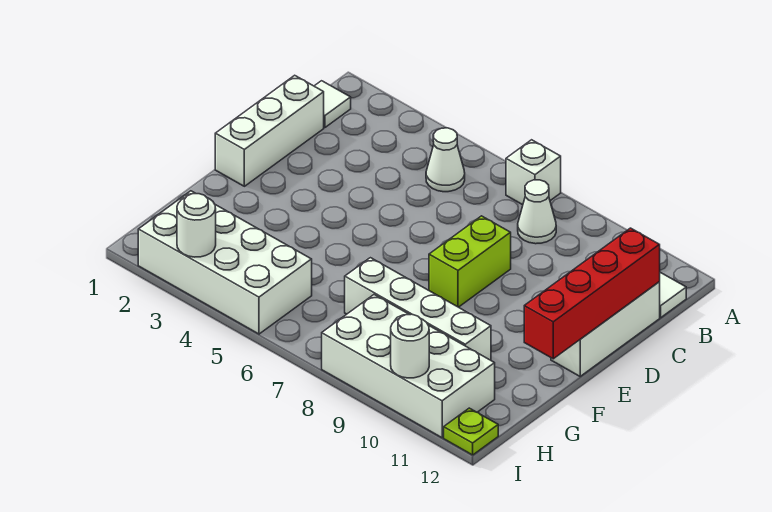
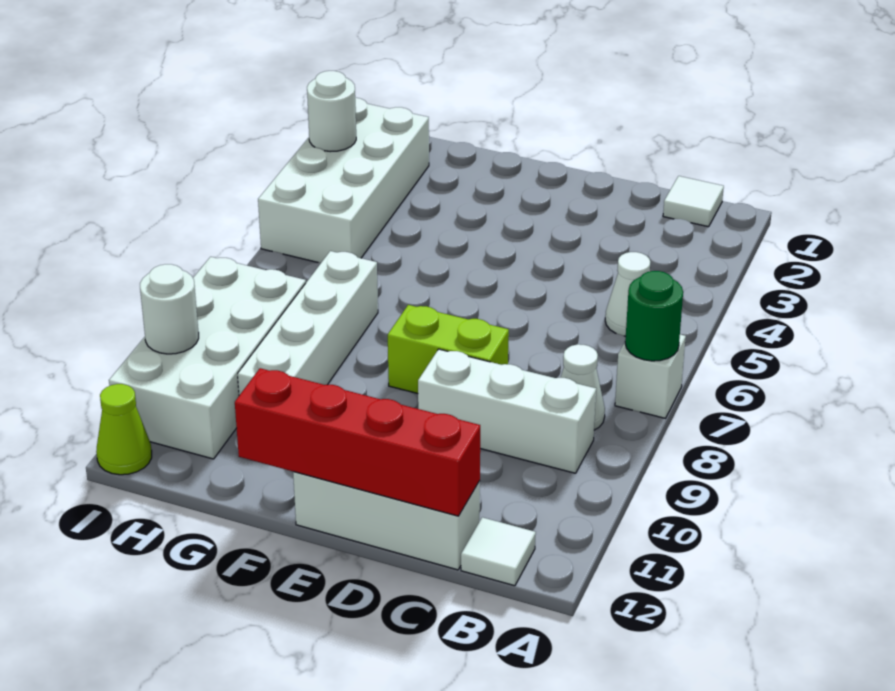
none -> green 1x1 round brick [625,271,683,361]
white 1x3 brick [215,75,324,186] -> white 1x3 brick moved to [418,349,596,473]
lime 1x1 plate [444,408,498,455] -> lime 1x1 cone [96,384,152,475]

